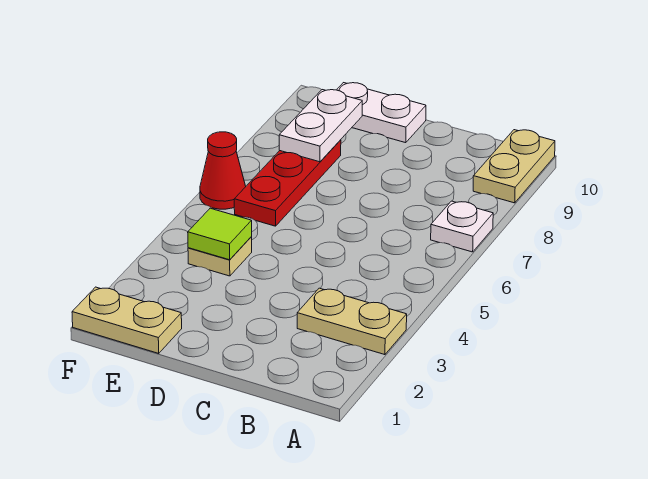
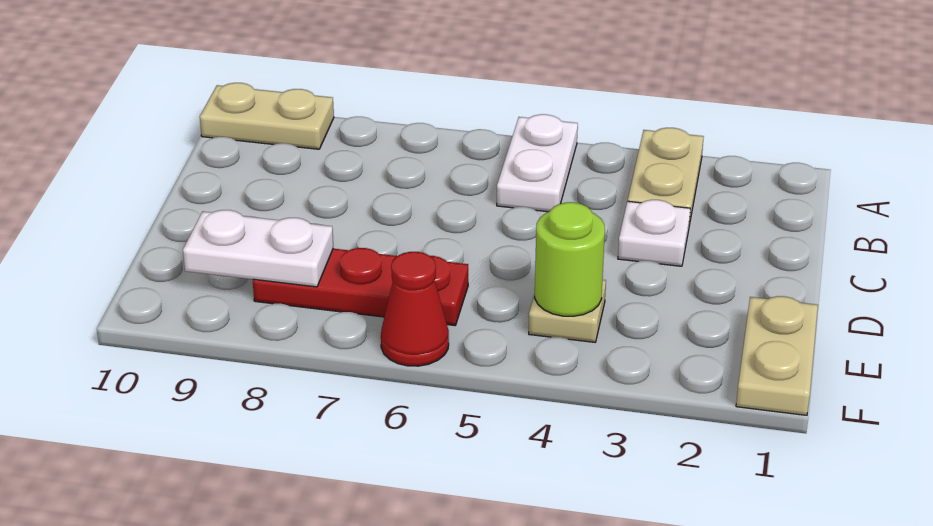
white 1x1 plate [431,201,493,252] -> white 1x1 plate moved to [618,200,690,266]
white 1x2 plate [337,83,426,143] -> white 1x2 plate moved to [497,114,578,212]
lime 1x1 tile [188,208,252,260] -> lime 1x1 round brick [535,202,605,316]

